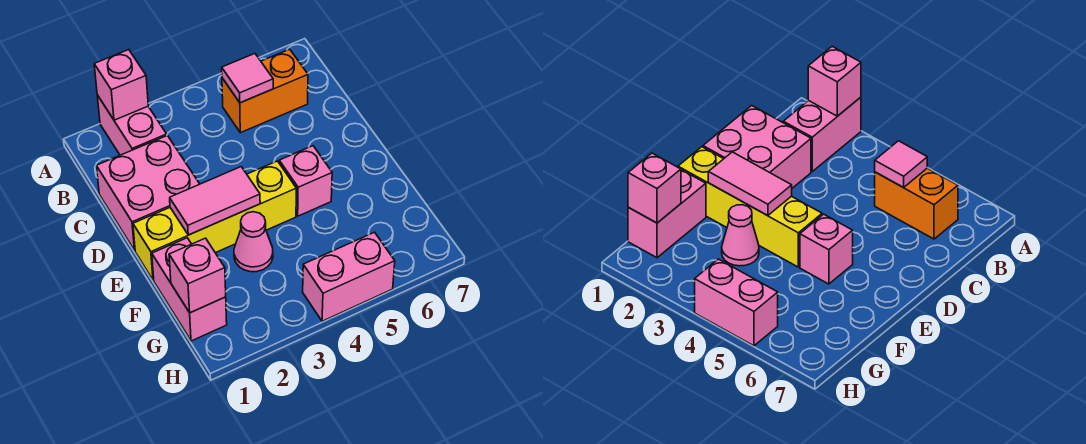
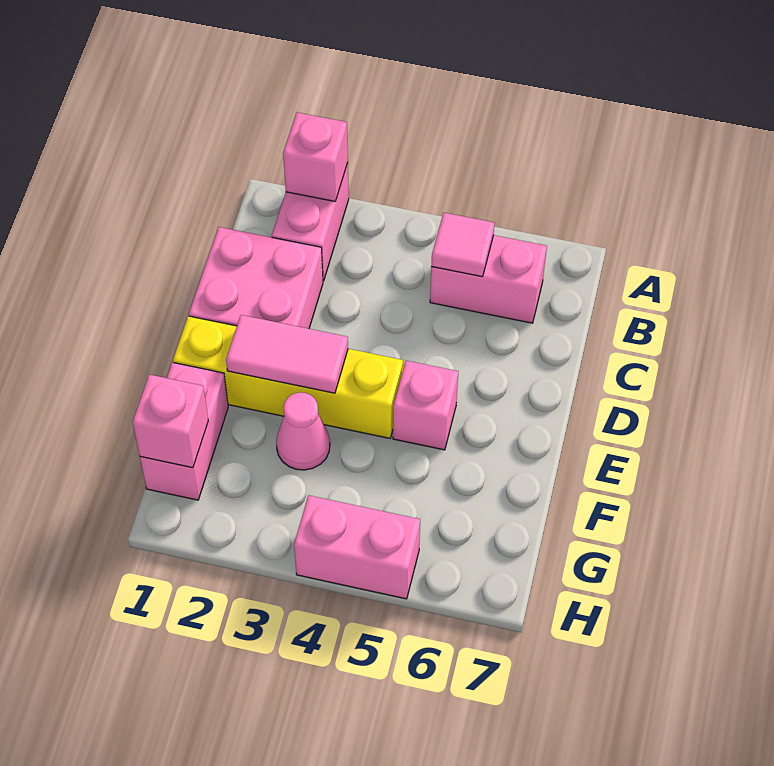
orange 1x2 brick [222,49,308,133] -> pink 1x2 brick [430,235,547,323]

